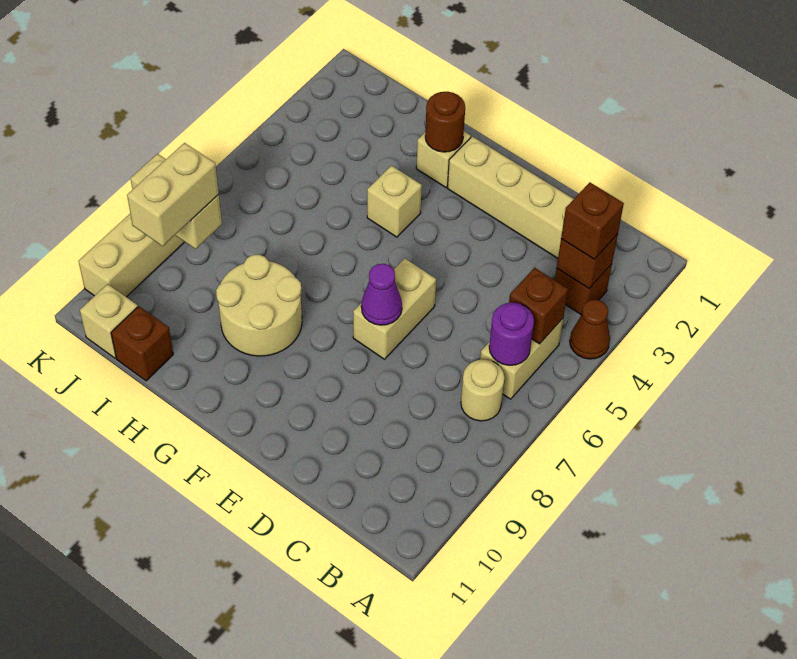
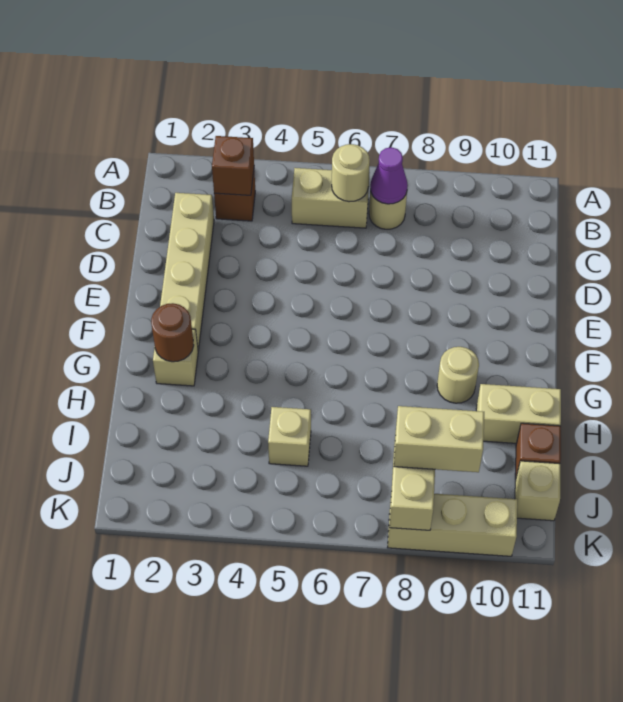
brown 1x1 cone [570,300,610,359] -> none
brown 1x1 brick [561,182,624,260] -> none
brown 1x1 brick [509,268,568,344] -> none
purple 1x1 round brick [489,302,534,365] -> tan 1x1 round brick [332,144,370,202]
tan 1x2 brick [353,258,436,359] -> tan 1x2 brick moved to [476,384,561,443]
purple 1x1 cone [361,264,402,325] -> purple 1x1 cone moved to [370,147,408,204]
tan 1x1 brick [367,166,422,237] -> tan 1x1 brick moved to [268,407,311,466]
tan 2x2 round brick [216,254,302,356] -> tan 1x1 round brick [437,347,479,403]

